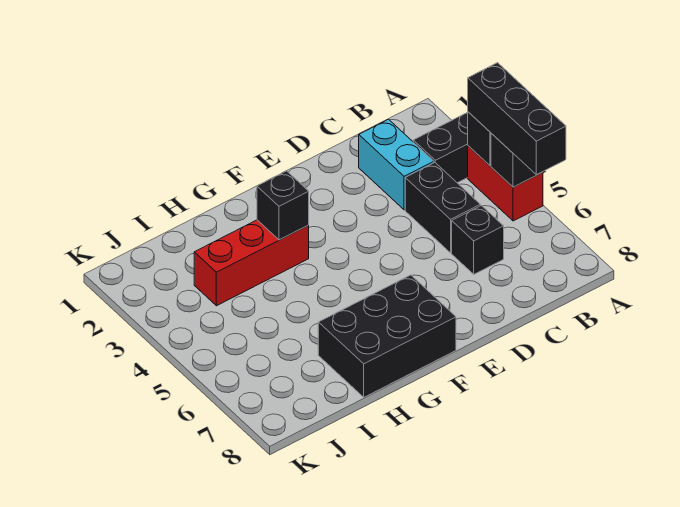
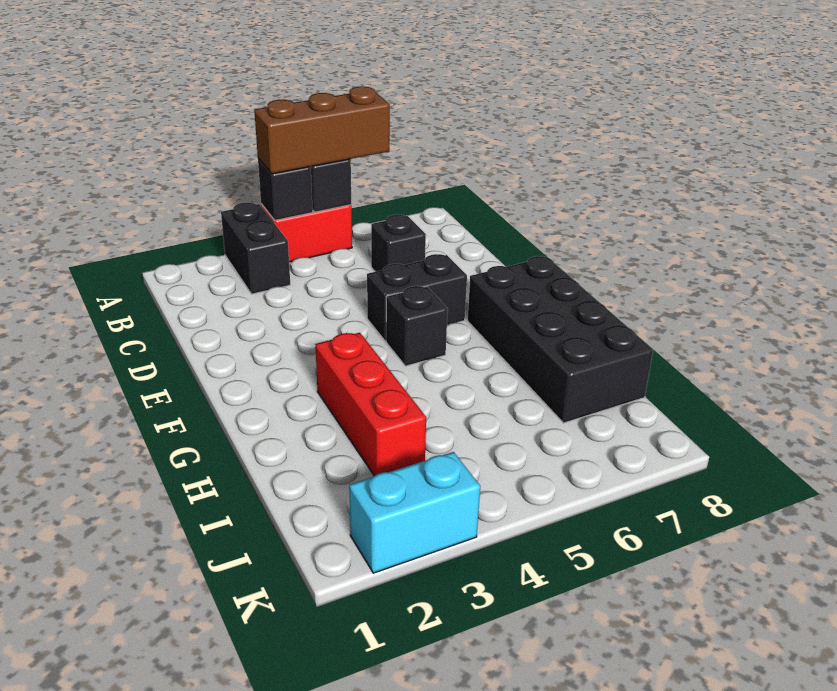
black 1x3 brick [468,63,566,175] -> brown 1x3 brick [254,86,390,174]
cyan 1x2 brick [359,119,434,210] -> cyan 1x2 brick moved to [349,452,480,573]
black 1x2 brick [405,163,480,253] -> black 1x2 brick moved to [367,254,467,341]
black 2x3 brick [318,275,456,397] -> black 2x4 brick [468,256,653,423]
black 1x1 brick [257,171,309,240] -> black 1x1 brick moved to [386,286,448,366]

